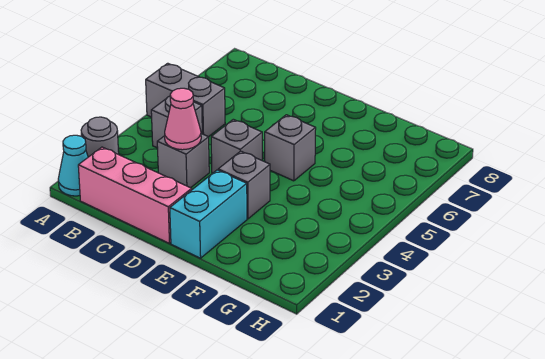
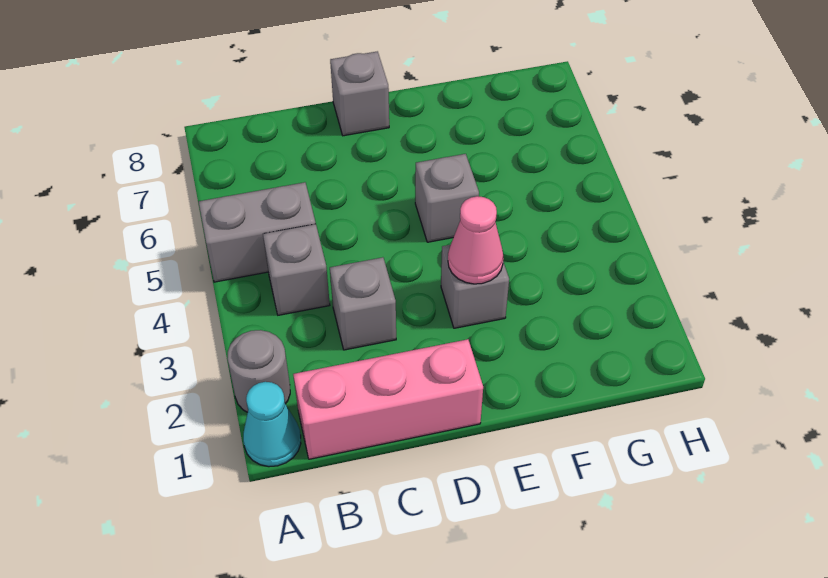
pink 1x1 cone [165,88,201,150] -> pink 1x1 cone moved to [448,196,503,284]
grey 1x1 brick [211,119,262,173] -> grey 1x1 brick moved to [330,51,389,136]
cyan 1x2 brick [170,170,247,258] -> none

